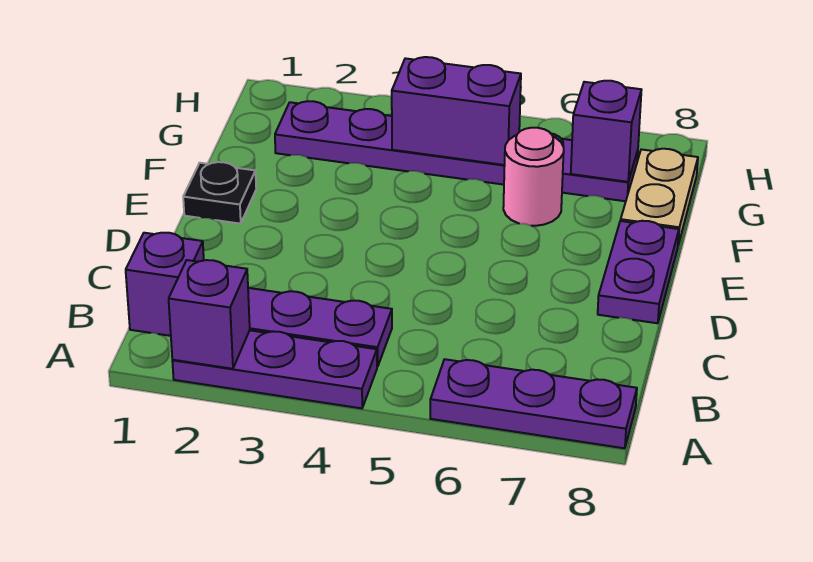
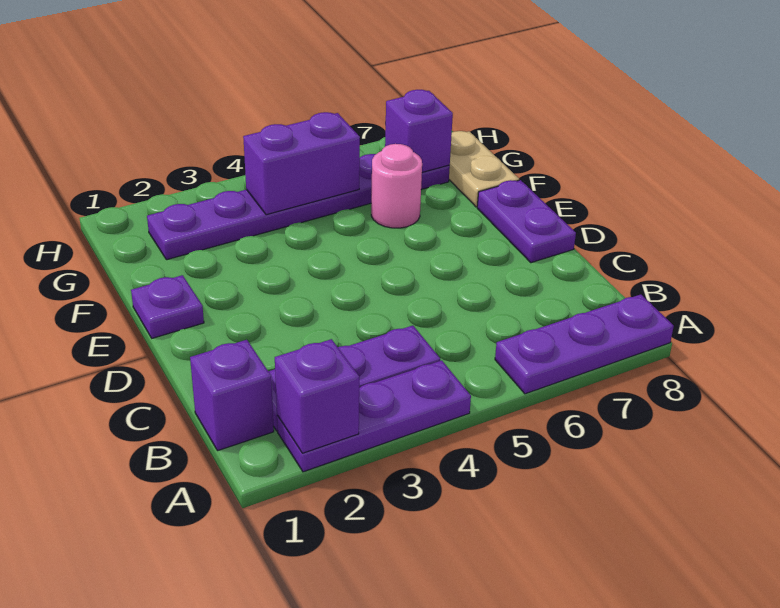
black 1x1 plate [183,162,256,224] -> purple 1x1 plate [131,275,204,338]

